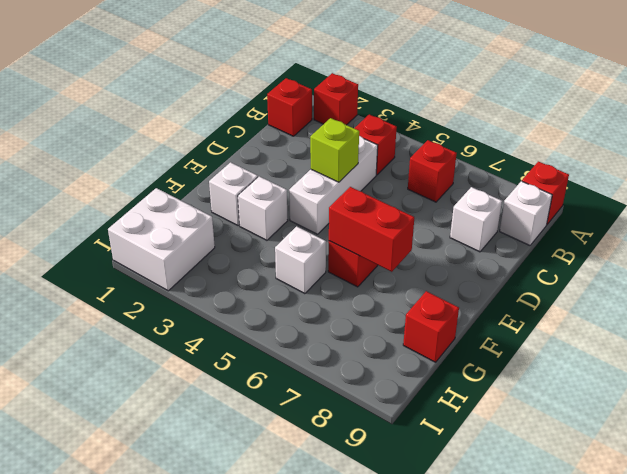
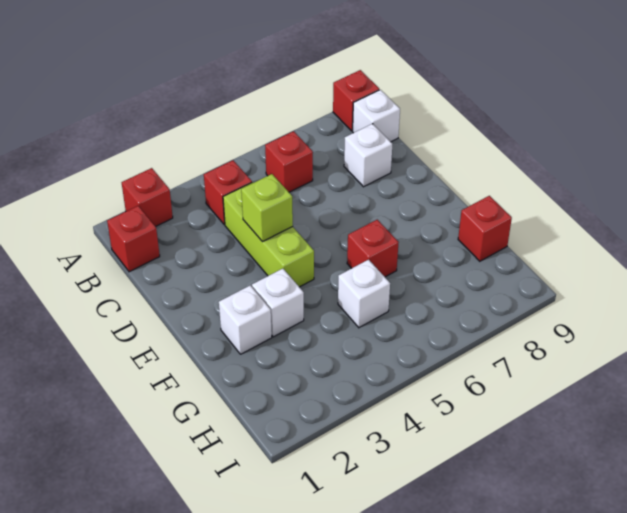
white 1x3 brick [289,136,378,234] -> lime 1x3 brick [223,182,314,287]
red 1x2 brick [329,187,414,272] -> none
white 2x2 brick [108,188,215,291] -> none

